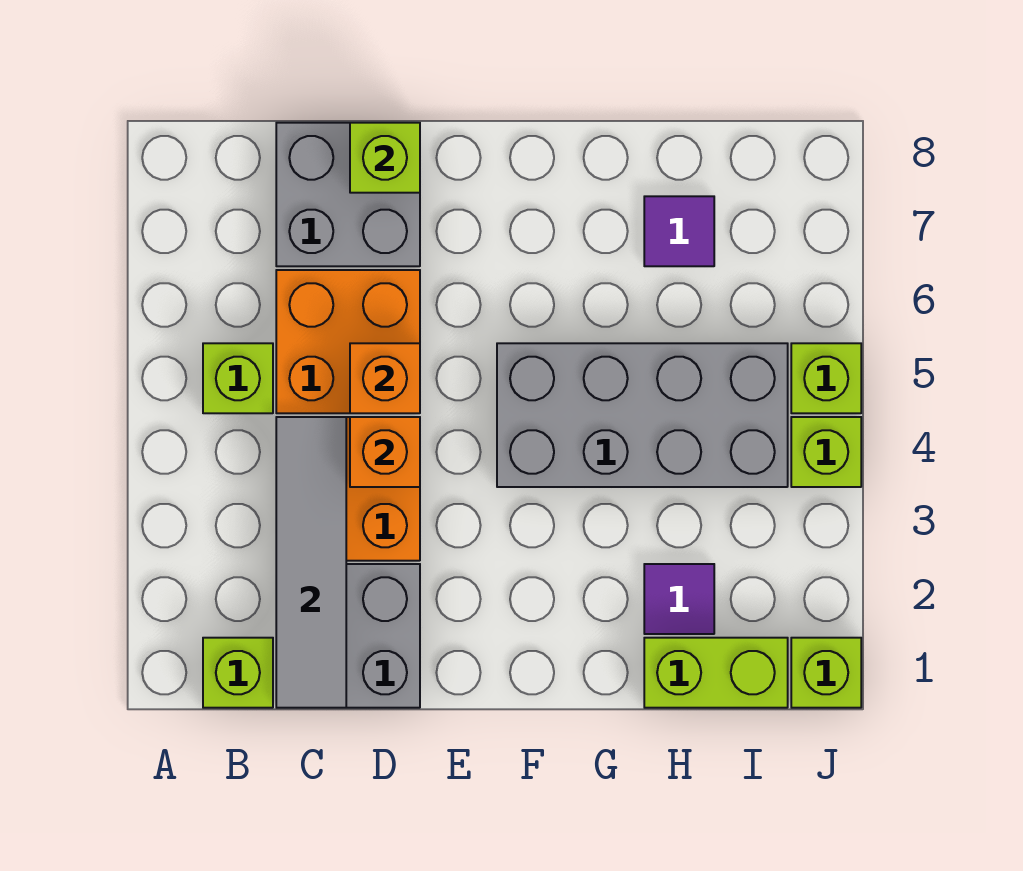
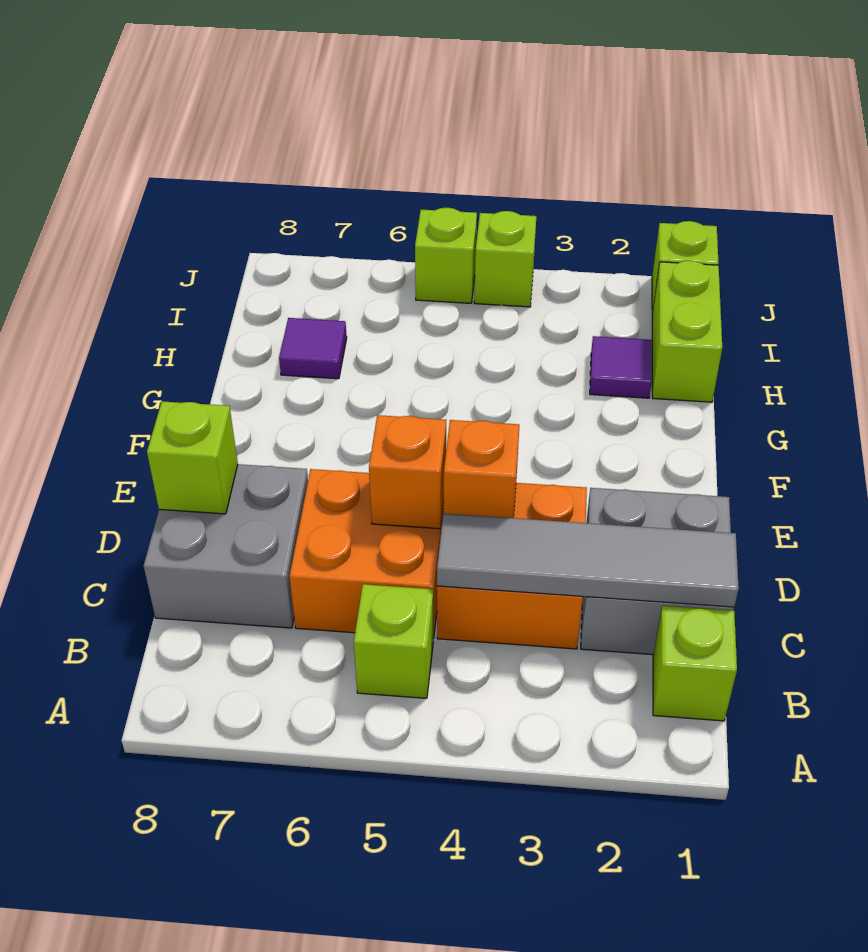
grey 2x4 brick [497,343,788,487] -> none

